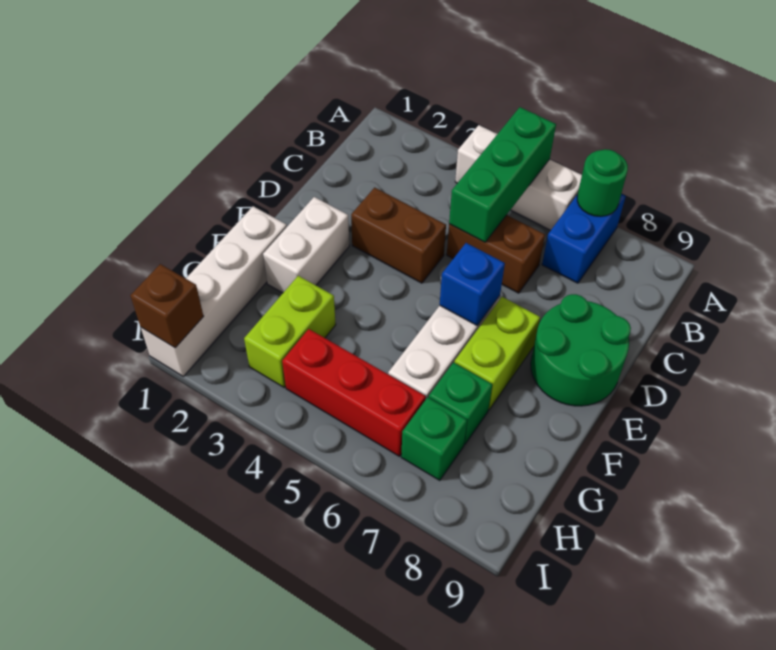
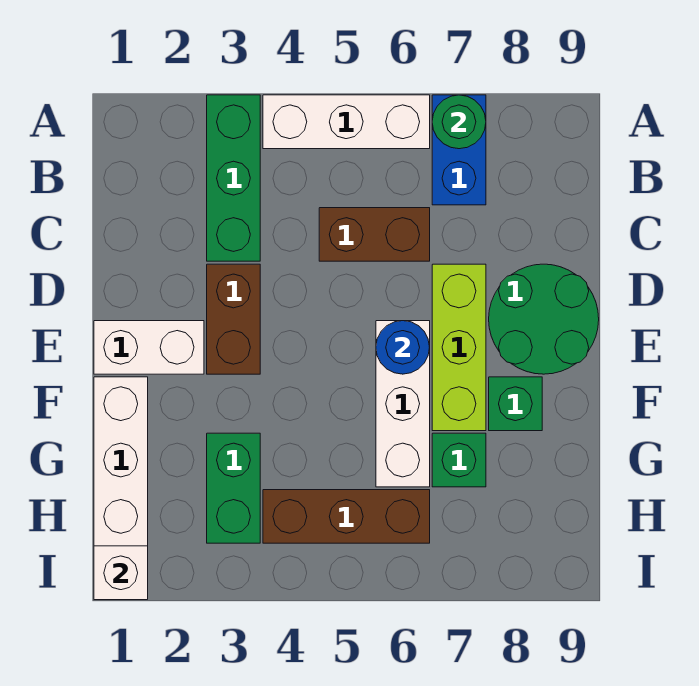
green 1x3 brick [449,107,556,242] -> green 1x3 brick moved to [207,95,260,261]
brown 1x2 brick [351,188,446,283] -> brown 1x2 brick turned to [207,264,260,374]
white 1x2 brick [263,197,349,293] -> white 1x2 brick turned to [94,321,204,374]
blue 1x1 brick [440,243,505,326] -> blue 1x1 round brick [376,321,430,374]
lime 1x2 brick [454,297,540,410] -> lime 1x3 brick [432,264,486,431]
lime 1x2 brick [244,276,336,387] -> green 1x2 brick [207,433,260,543]
red 1x3 brick [282,329,426,456] -> brown 1x3 brick [263,490,430,543]
green 1x1 brick [401,397,467,481] -> green 1x1 brick moved to [489,377,542,431]
brown 1x1 brick [130,264,204,348] -> white 1x1 brick [94,546,148,600]

